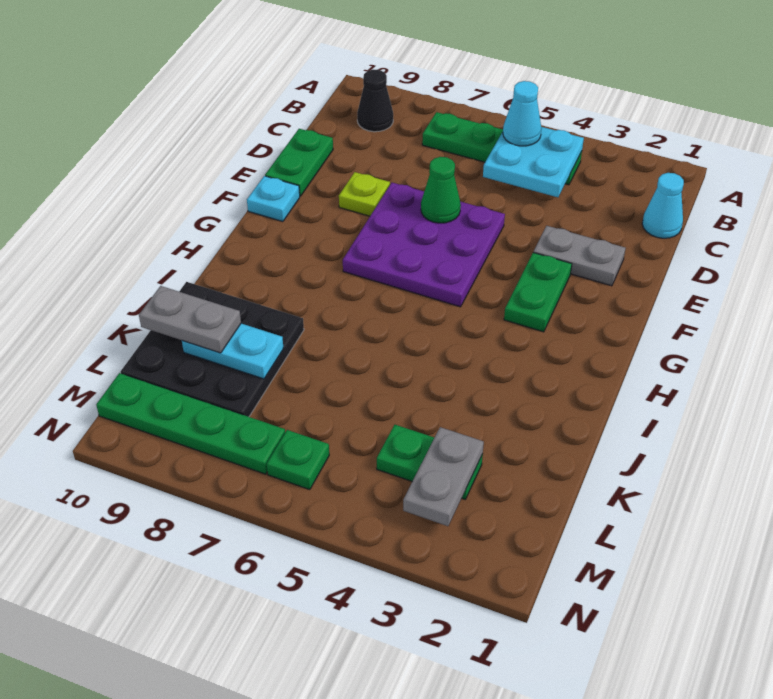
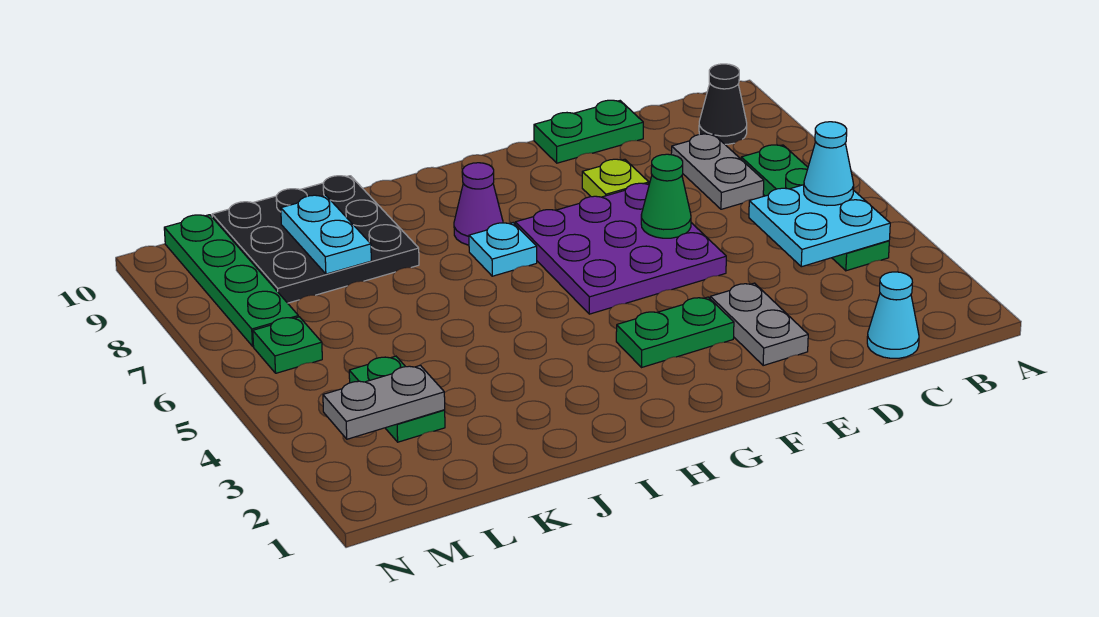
cyan 1x1 plate [247,176,300,222] -> cyan 1x1 plate moved to [469,223,537,276]
none -> purple 1x1 cone [454,163,503,245]
grey 1x2 plate [139,286,241,353] -> grey 1x2 plate moved to [671,134,764,209]

